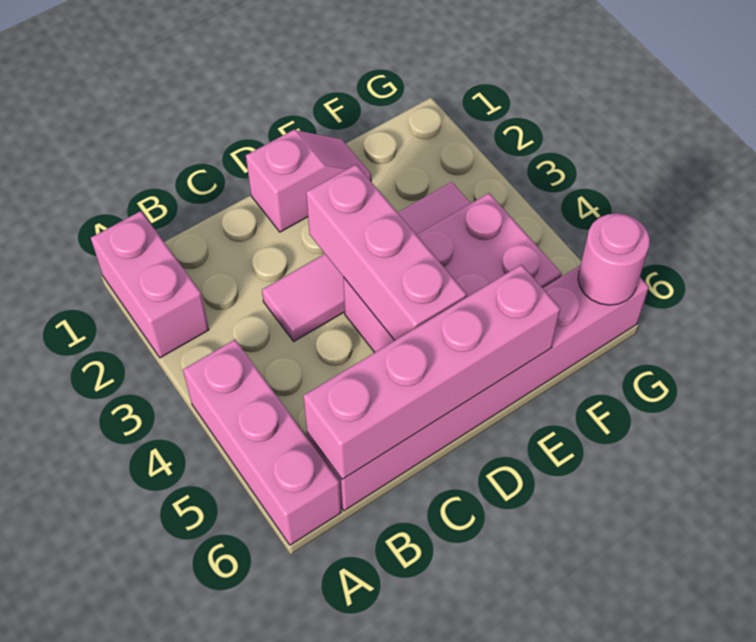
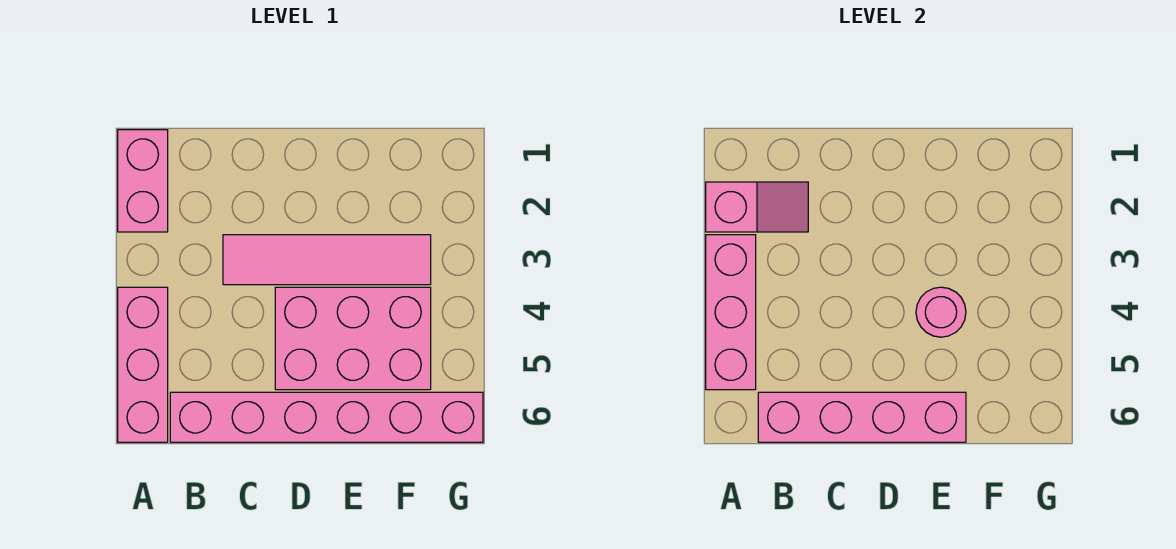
pink 1x2 slope [246,130,371,232] -> pink 1x2 slope moved to [706,182,808,232]
pink 1x3 brick [306,164,467,340] -> pink 1x3 brick moved to [706,235,756,390]
pink 1x1 round brick [578,213,650,305] -> pink 1x1 round brick moved to [916,287,966,337]

